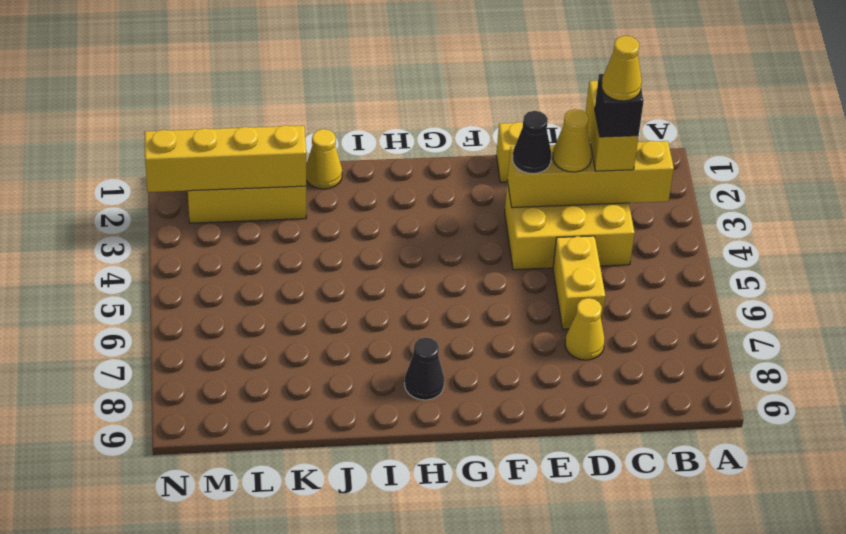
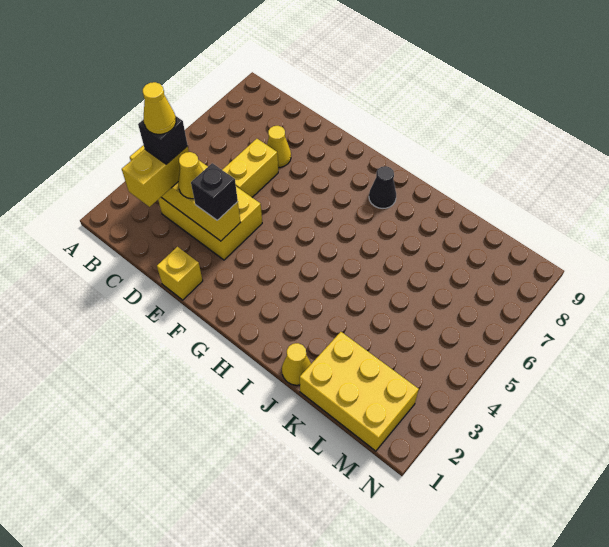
black 1x1 cone [512,111,551,174] -> black 1x1 brick [191,163,238,220]
yellow 1x4 brick [144,125,306,192] -> none

